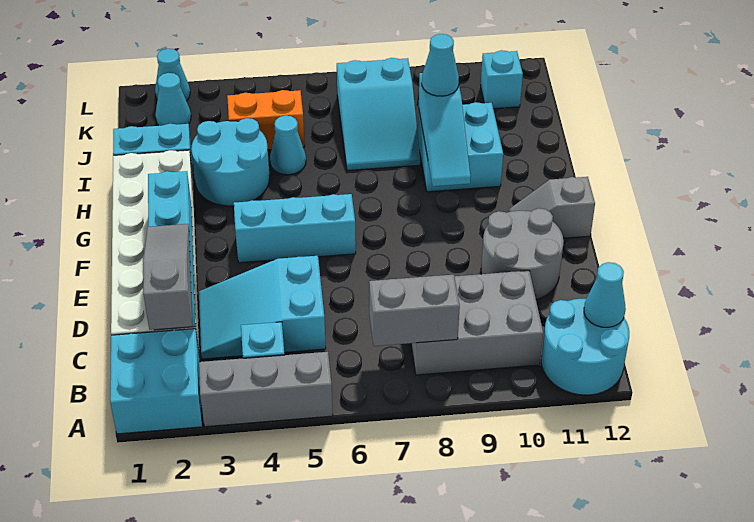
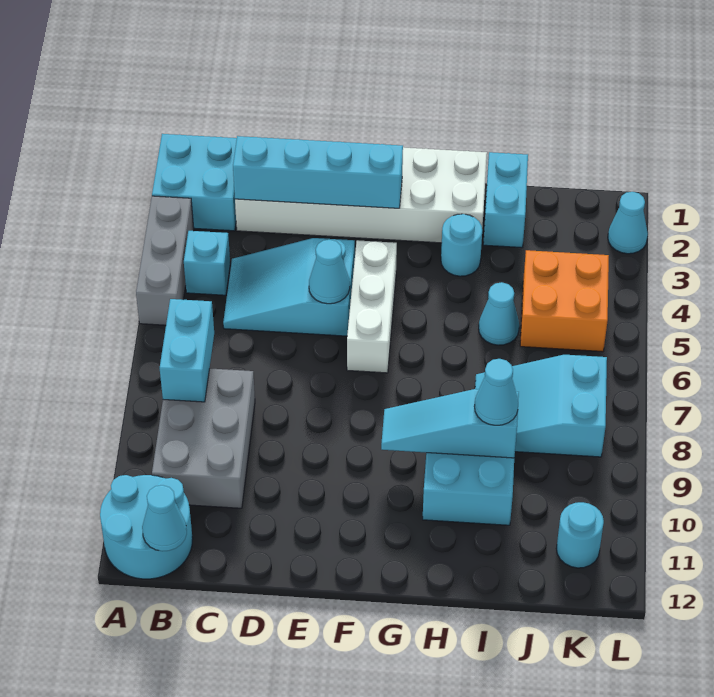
grey 1x3 slope [143,224,192,330] -> none
grey 1x2 brick [369,275,460,346] -> cyan 1x2 brick [160,299,214,402]
cyan 2x3 slope [199,256,326,359] -> cyan 2x3 slope turned to [223,238,355,336]
grey 2x2 round brick [481,208,564,299] -> none
cyan 1x3 brick [234,194,356,263] -> white 1x3 brick [347,240,397,373]
grey 1x2 slope [509,177,595,238] -> none
cyan 2x2 round brick [191,118,270,206] -> cyan 1x1 round brick [441,214,482,276]
orange 1x2 brick [227,90,305,150] -> orange 2x2 brick [520,250,609,352]
cyan 1x1 cone [155,73,191,126] -> cyan 1x1 cone moved to [309,240,350,304]
cyan 1x1 brick [481,50,523,109] -> cyan 1x1 round brick [556,502,604,568]

